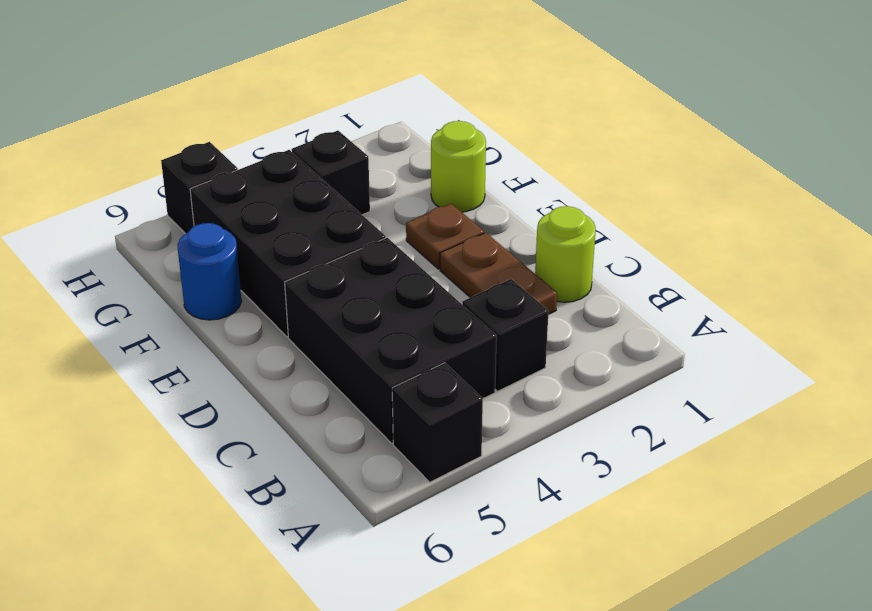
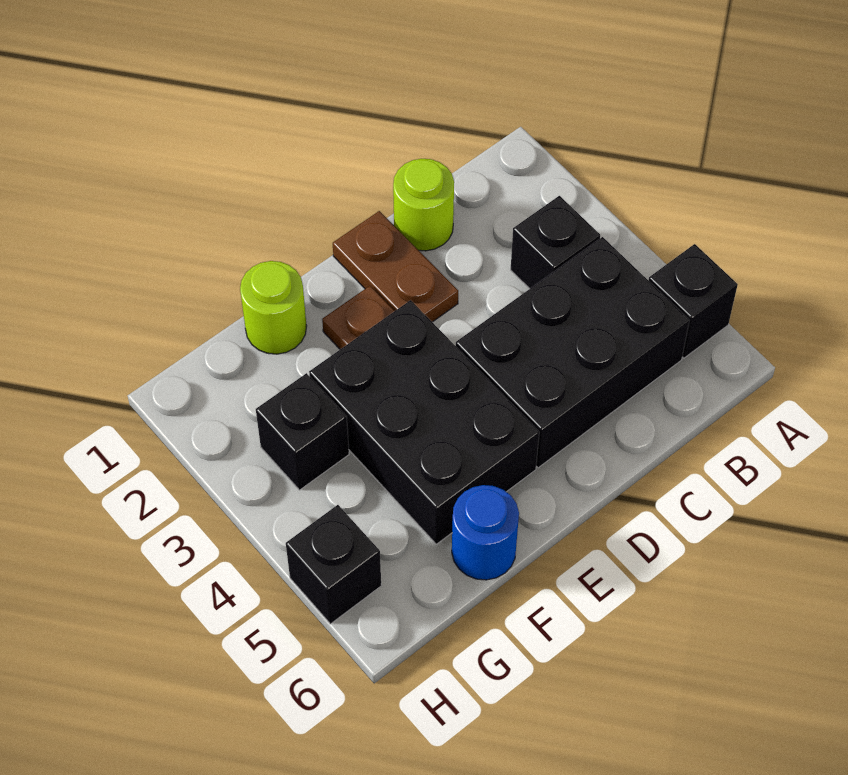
brown 1x2 plate [440,233,557,314] -> brown 1x2 plate turned to [333,211,458,322]
black 2x3 brick [190,150,386,337] -> black 2x3 brick turned to [309,300,539,544]

